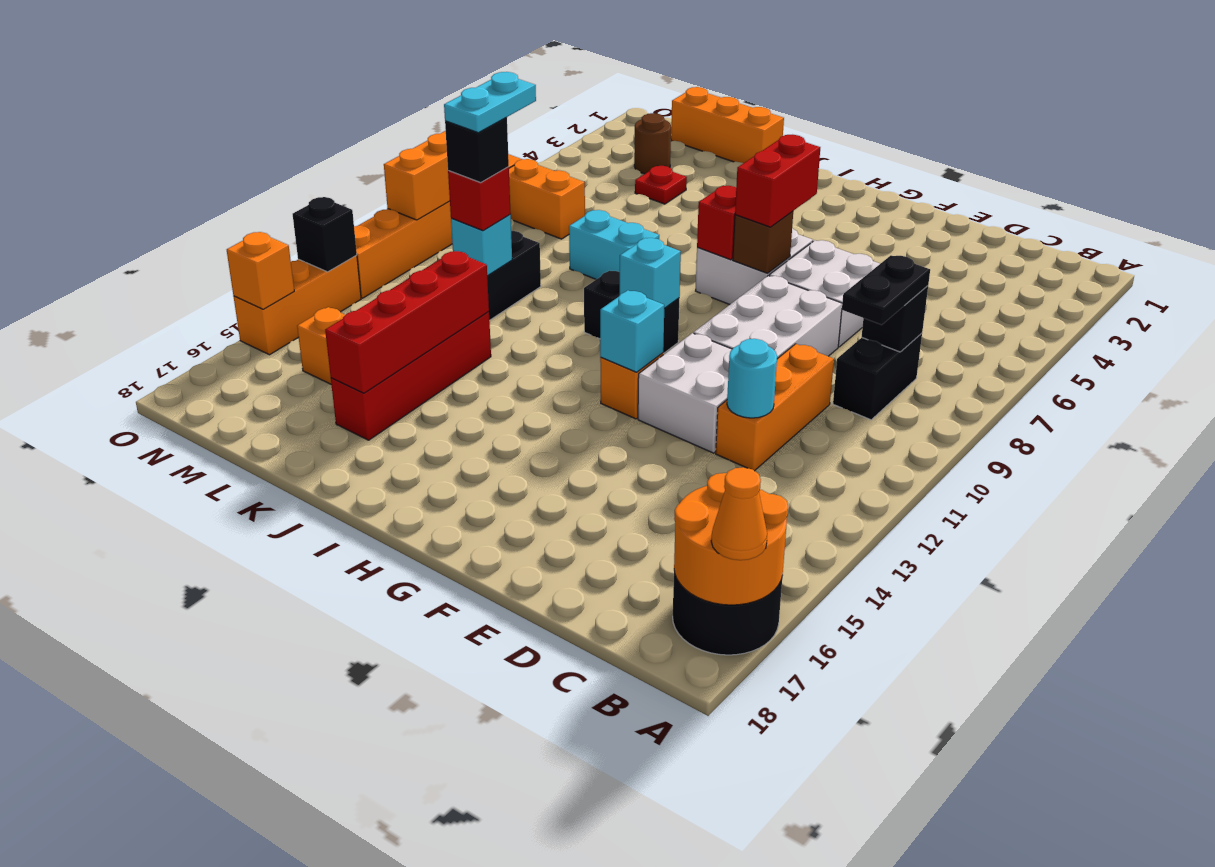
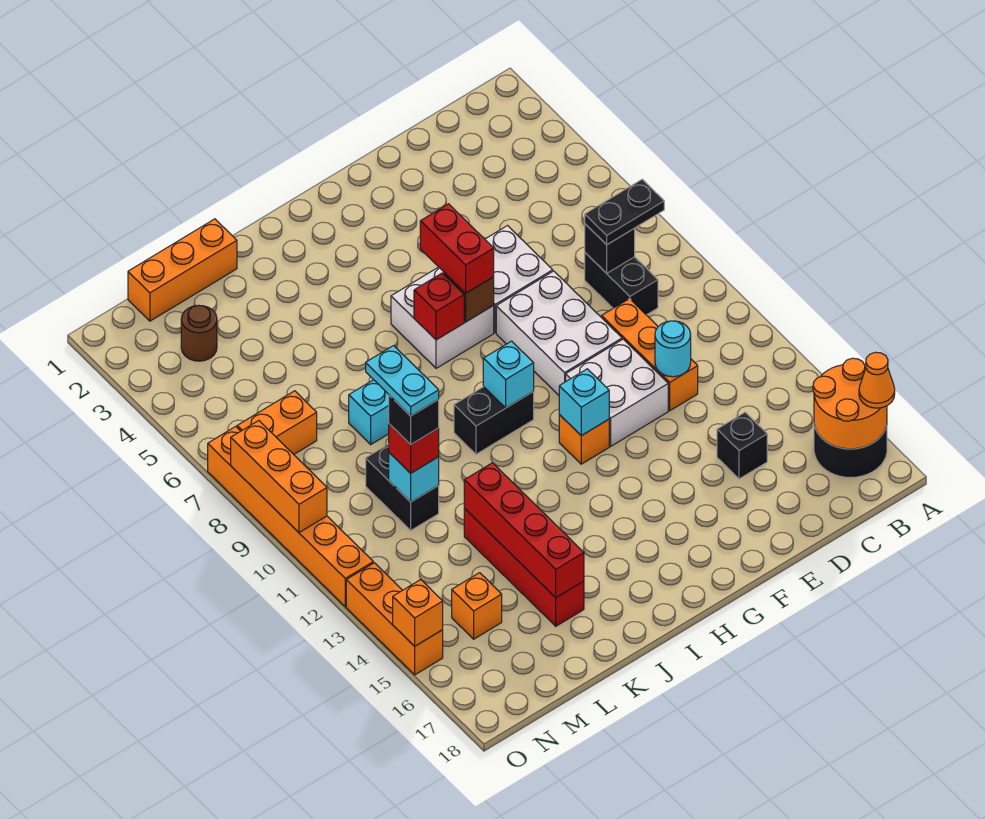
black 1x2 plate [842,256,930,325] -> black 1x2 plate turned to [585,179,664,245]
red 1x1 plate [635,166,687,204] -> none
black 1x1 brick [293,197,357,272] -> black 1x1 brick moved to [717,412,767,479]

